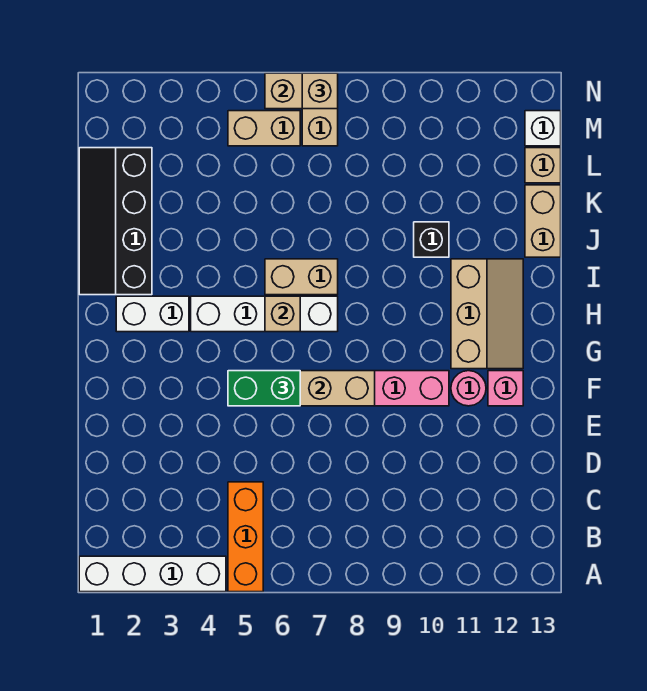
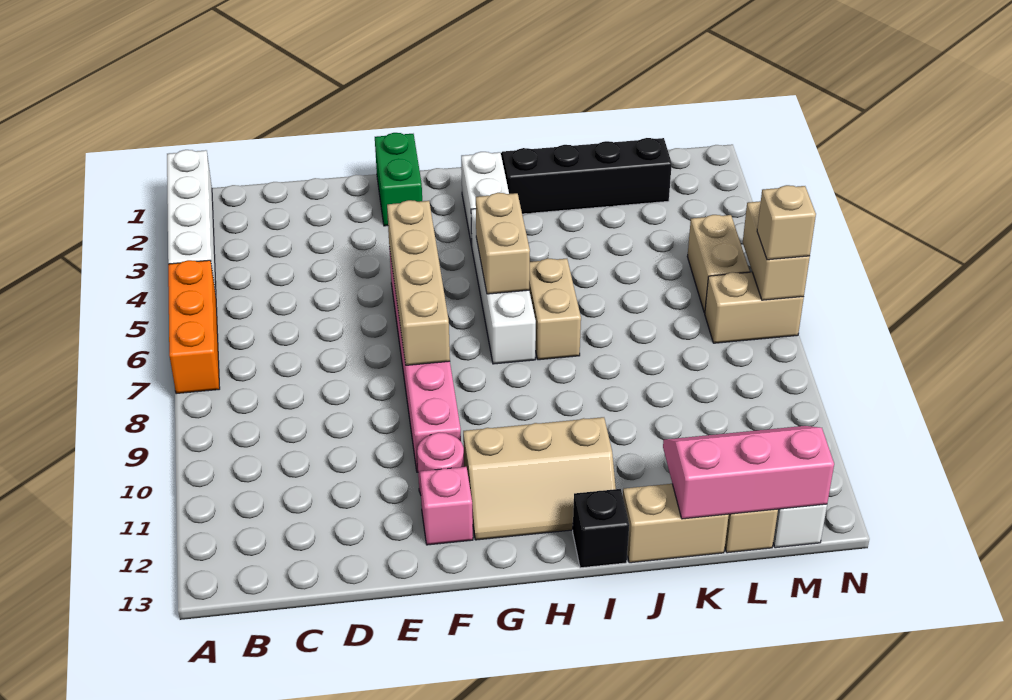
orange 1x3 brick [228,482,263,592] -> orange 1x3 brick turned to [168,260,220,394]
green 1x2 brick [228,371,300,406] -> green 1x2 brick moved to [375,133,422,226]
tan 1x1 brick [265,296,300,332] -> tan 1x2 brick [476,193,530,294]
black 1x1 brick [414,222,449,257] -> black 1x1 brick moved to [573,489,629,568]
none -> pink 2x3 slope [663,426,834,519]

